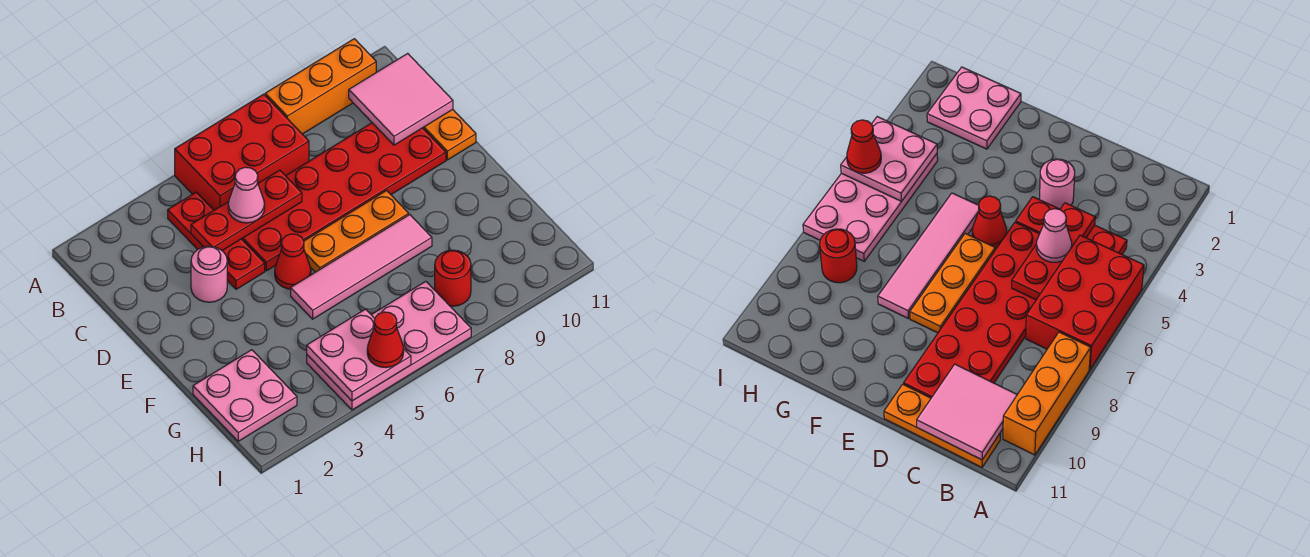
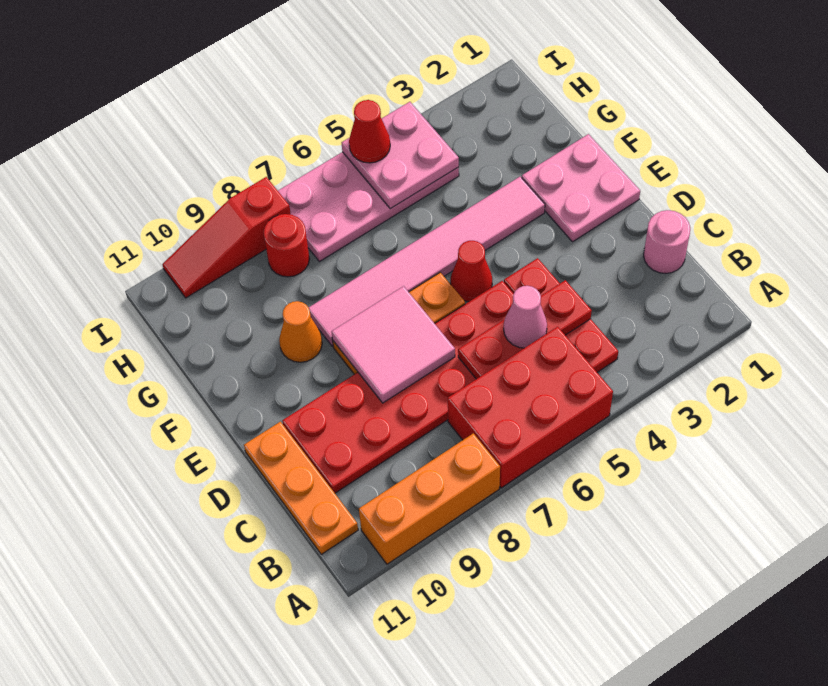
pink 2x2 tile [349,53,453,145] -> pink 2x2 tile moved to [332,286,455,403]
pink 1x1 round brick [191,246,227,302] -> pink 1x1 round brick moved to [644,210,690,274]
pink 1x4 tile [291,215,432,319] -> pink 1x6 tile [309,177,545,346]
none -> orange 1x1 cone [279,301,322,362]
pink 2x2 plate [193,350,297,441] -> pink 2x2 plate moved to [522,134,640,242]
none -> red 1x3 slope [162,177,291,298]

